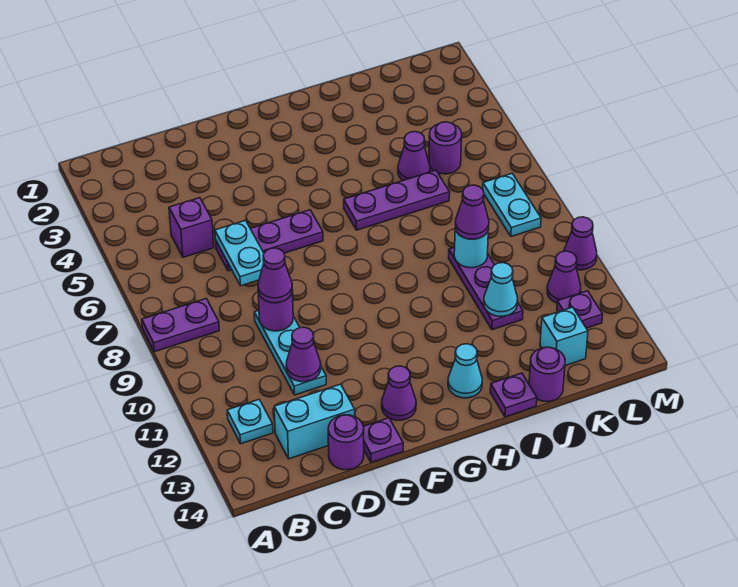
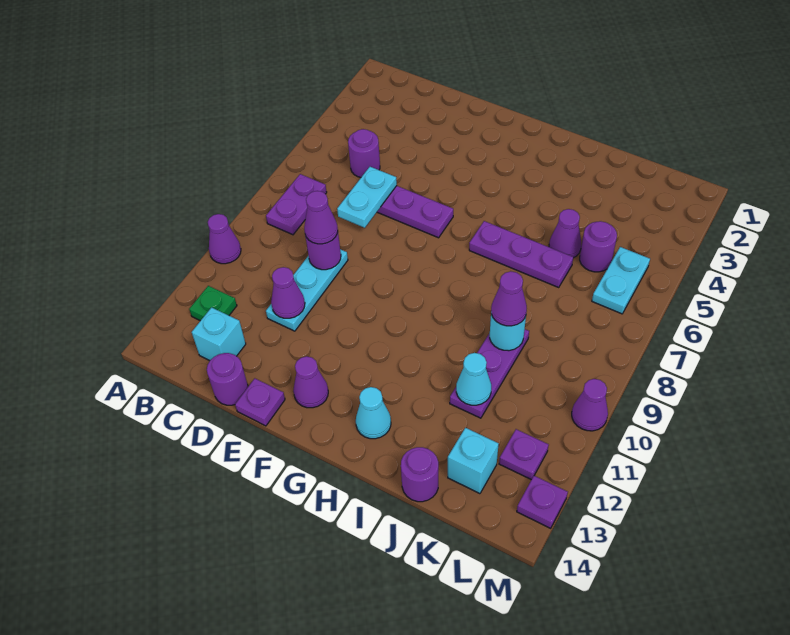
purple 1x2 plate [142,299,219,352] -> purple 1x2 plate turned to [266,174,327,235]
cyan 1x1 plate [227,399,273,444] -> green 1x1 plate [189,286,237,321]
purple 1x1 brick [169,198,214,257] -> purple 1x1 round brick [348,129,380,177]
cyan 1x2 brick [274,384,355,459] -> cyan 1x1 brick [192,307,246,361]
purple 1x1 plate [490,373,537,417] -> purple 1x1 plate moved to [517,476,568,528]
cyan 1x2 plate [483,174,541,237] -> cyan 1x2 plate moved to [592,247,650,314]
purple 1x1 cone [547,251,581,303] -> purple 1x1 cone moved to [208,214,241,264]

